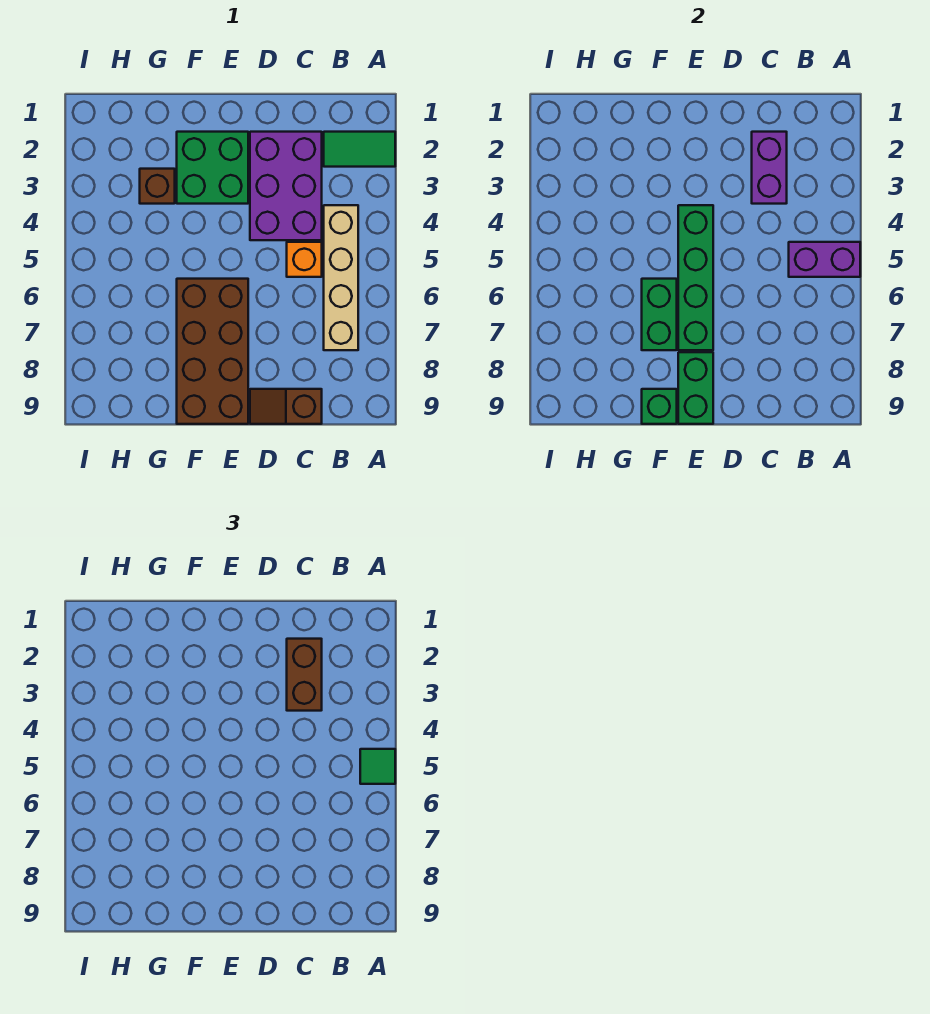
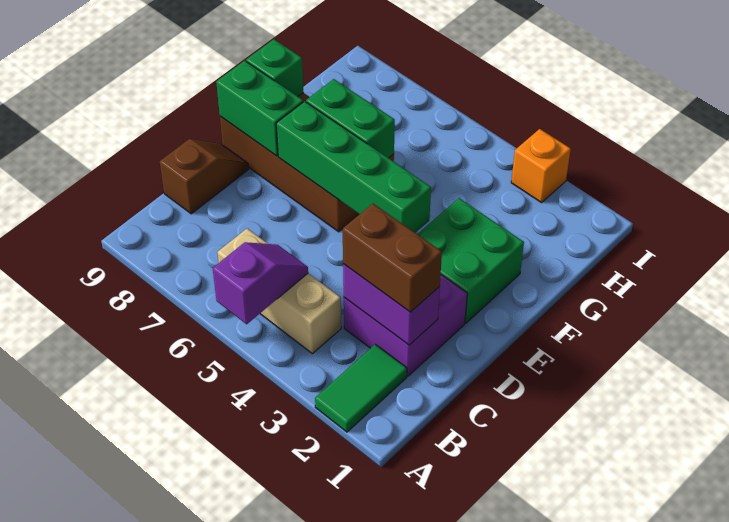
purple 1x2 brick [789,242,860,277] -> purple 1x2 slope [213,242,308,324]
green 1x1 tile [360,749,395,784] -> none
tan 1x4 brick [324,205,358,350] -> tan 1x3 brick [217,228,341,353]
purple 2x3 brick [250,132,322,240] -> purple 2x2 brick [344,275,467,376]
orange 1x1 brick [287,242,322,277] -> orange 1x1 brick moved to [511,129,571,203]
brown 1x1 brick [140,169,175,204] -> none

